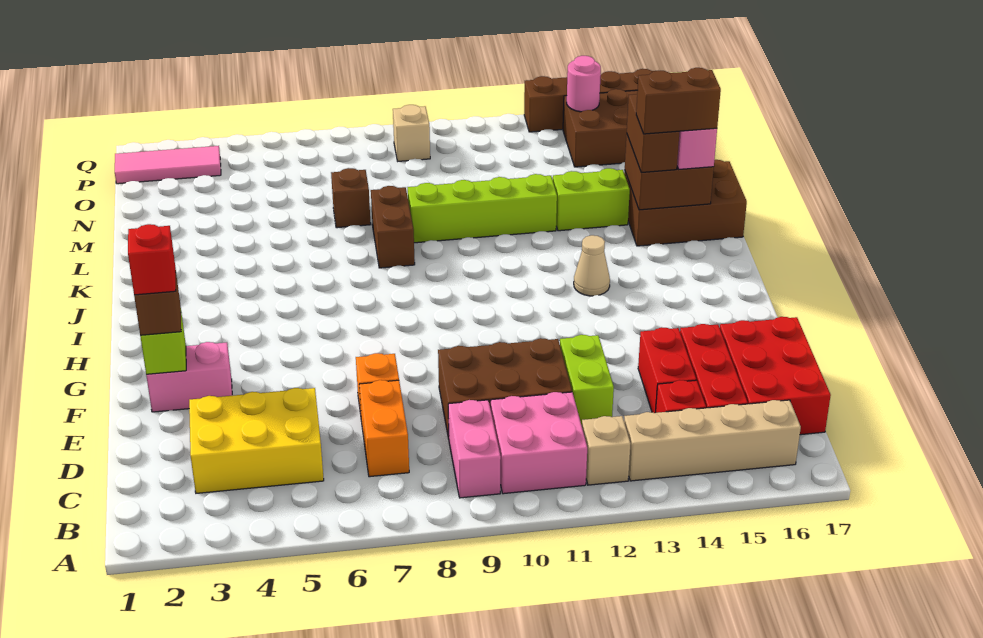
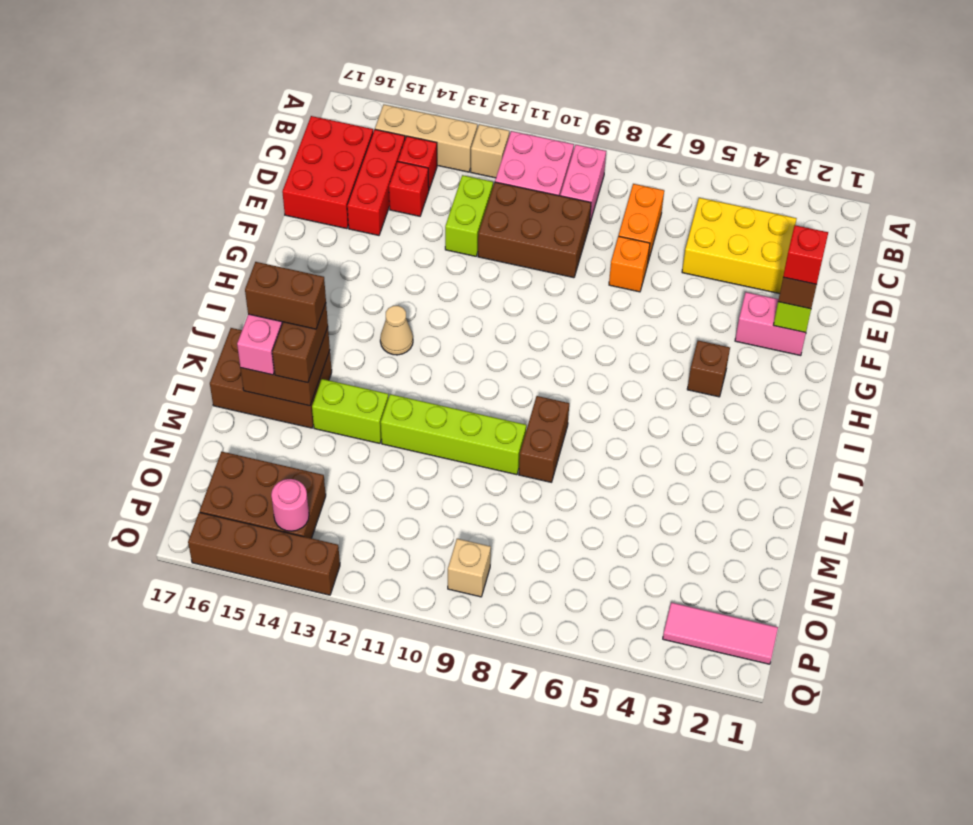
tan 1x4 brick [624,400,801,481] -> tan 1x3 brick [375,105,477,172]
red 1x2 brick [638,327,696,413] -> red 1x1 brick [389,162,429,216]
brown 1x1 brick [331,168,371,228] -> brown 1x1 brick moved to [687,340,730,397]

